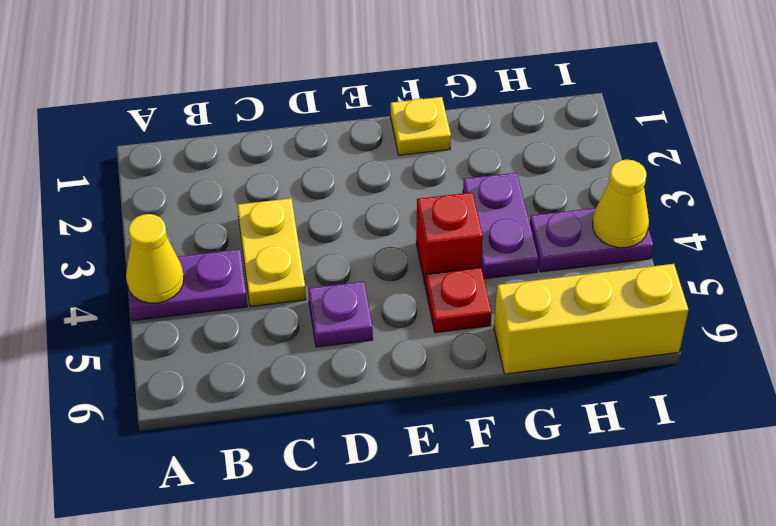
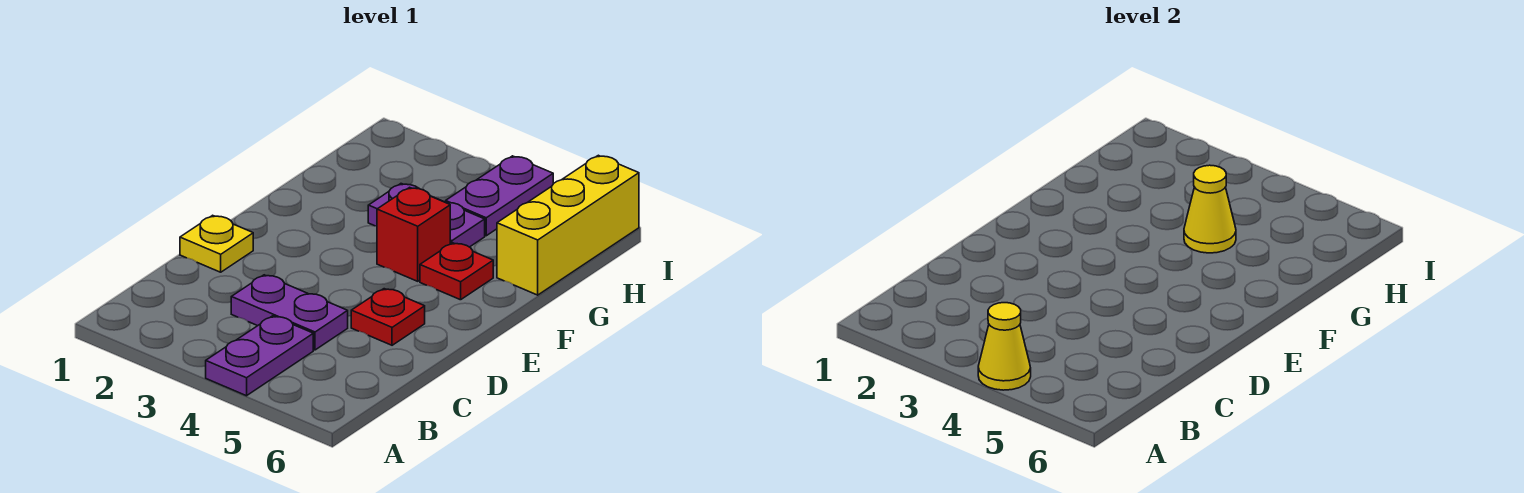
yellow 1x2 plate [237,198,306,307] -> purple 1x2 plate [231,275,348,350]
purple 1x1 plate [308,281,373,347] -> red 1x1 plate [351,289,425,345]
yellow 1x1 plate [391,97,451,155] -> yellow 1x1 plate moved to [180,215,253,272]
yellow 1x1 cone [593,159,649,248] -> yellow 1x1 cone moved to [1184,165,1236,253]

